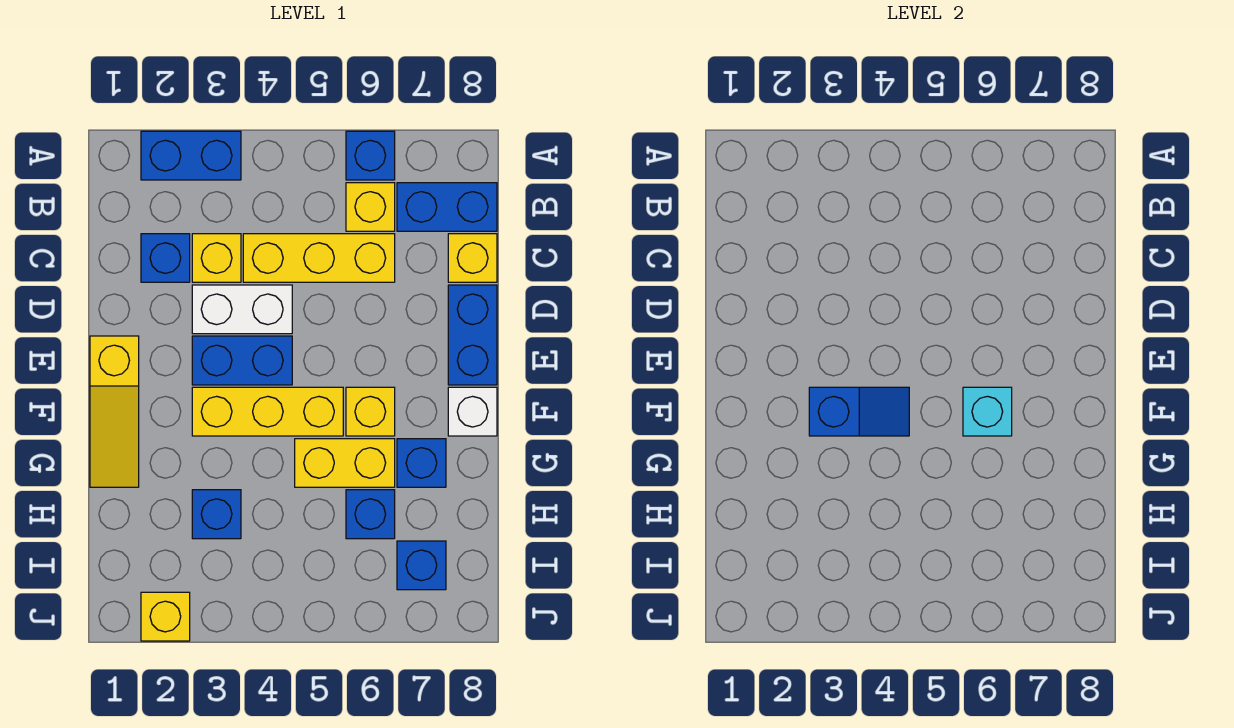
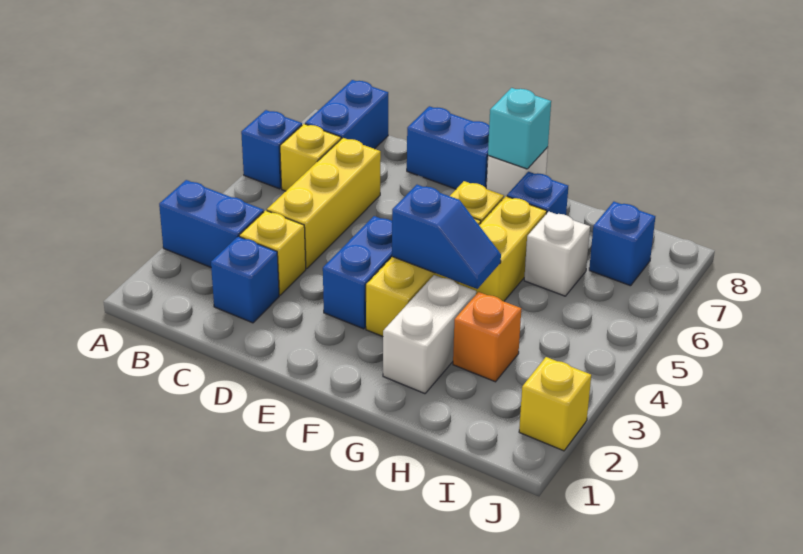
blue 1x2 brick [141,131,241,180] -> blue 1x2 brick turned to [159,180,264,267]
yellow 1x1 brick [448,234,497,282] -> none
white 1x2 brick [192,285,292,334] -> white 1x2 brick moved to [383,275,476,394]
yellow 1x3 slope [90,336,139,487] -> none
blue 1x2 slope [809,387,909,436] -> blue 1x2 slope turned to [392,185,501,289]
cyan 1x1 brick [963,387,1012,436] -> cyan 1x1 brick moved to [488,88,551,169]
blue 1x1 brick [192,490,241,539] -> orange 1x1 brick [453,292,521,382]
blue 1x1 brick [346,490,395,539] -> white 1x1 brick [524,212,590,296]

